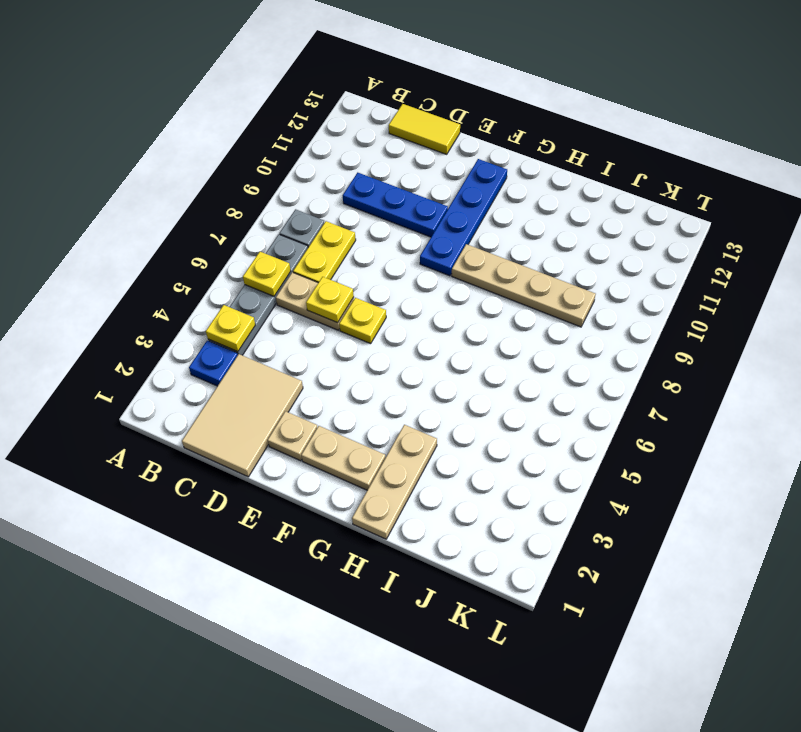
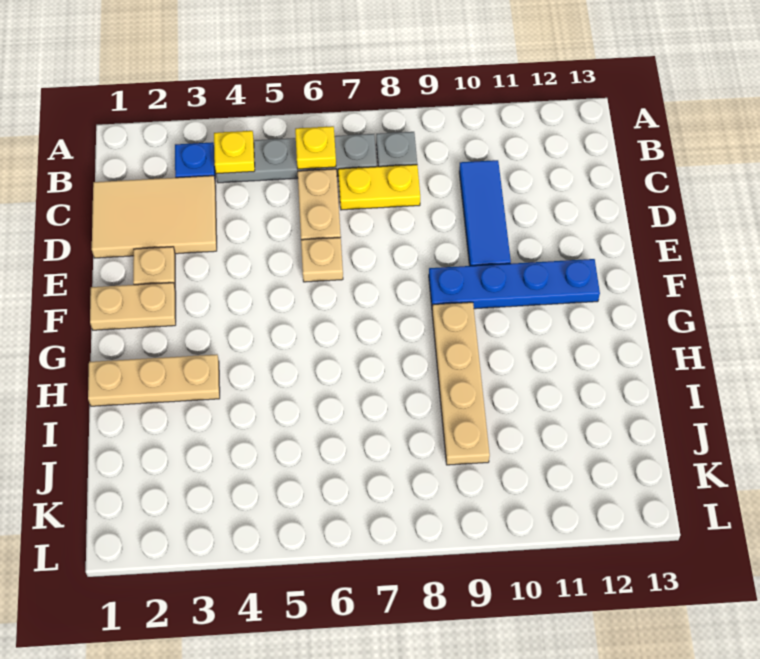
blue 1x3 plate [343,173,448,237] -> blue 1x3 tile [459,160,511,266]
yellow 1x2 tile [389,104,460,154] -> none
yellow 1x1 plate [306,277,354,323] -> none
yellow 1x1 plate [339,298,386,344] -> tan 1x1 plate [301,237,343,282]
tan 1x2 plate [301,426,386,490] -> tan 1x2 plate turned to [90,283,176,330]

